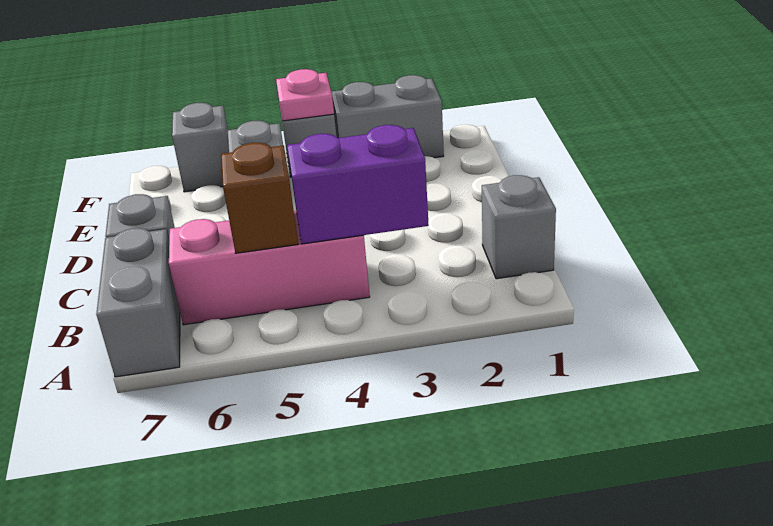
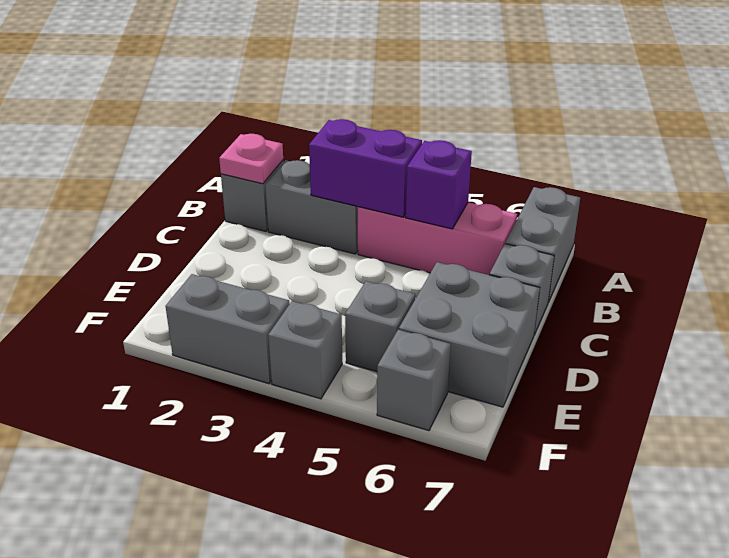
none -> grey 1x2 brick [265,160,358,254]
brown 1x1 brick [221,143,298,253] -> purple 1x1 brick [406,140,472,229]
none -> grey 2x2 brick [399,262,540,407]
pink 1x1 plate [276,69,334,121] -> pink 1x1 plate moved to [219,134,283,184]

